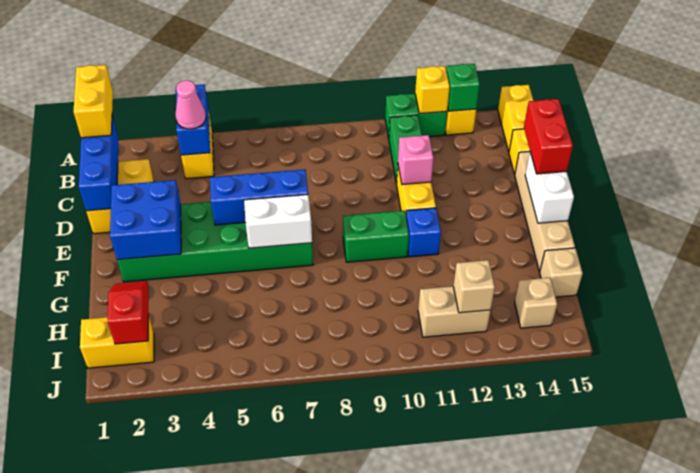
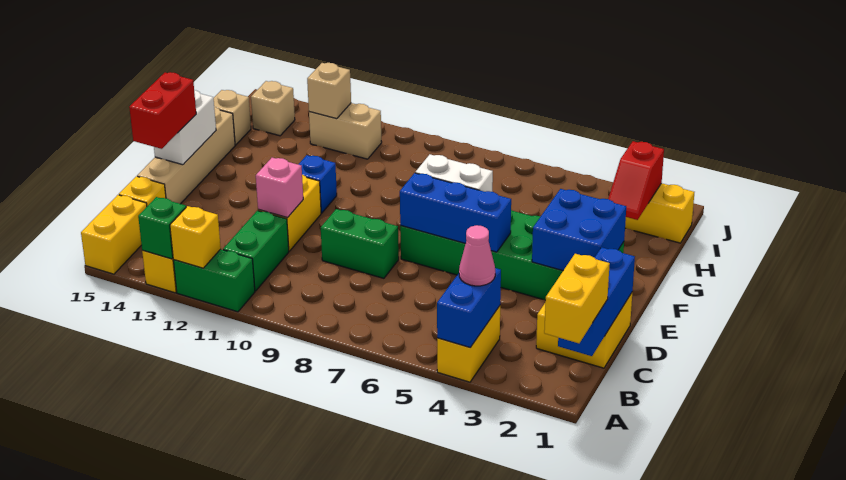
green 1x2 brick [343,211,409,262] -> green 1x2 brick moved to [321,209,399,278]

